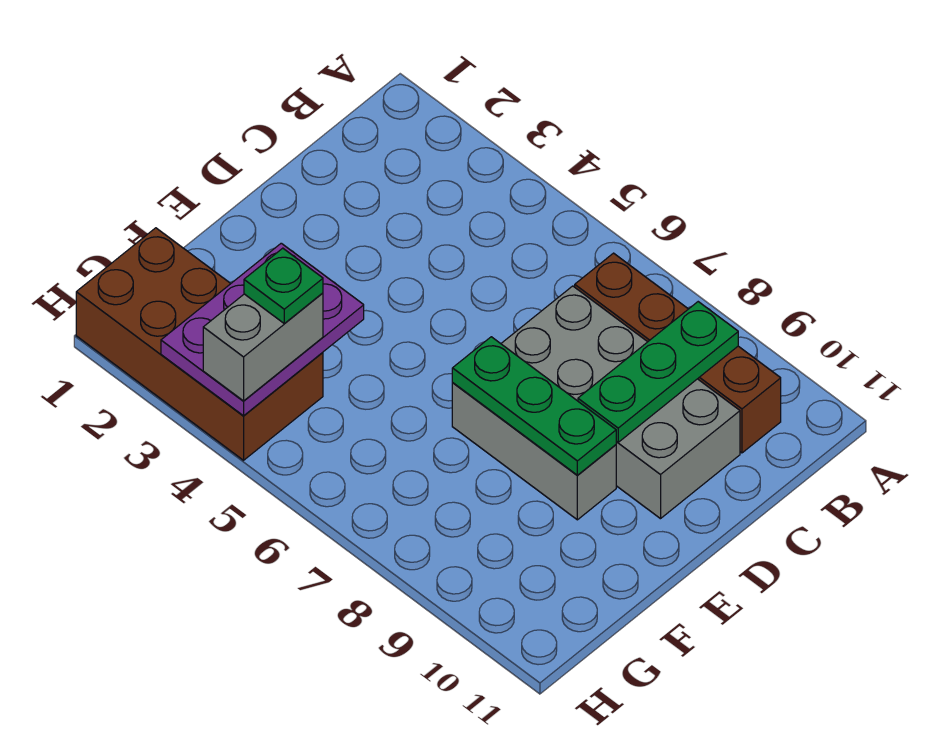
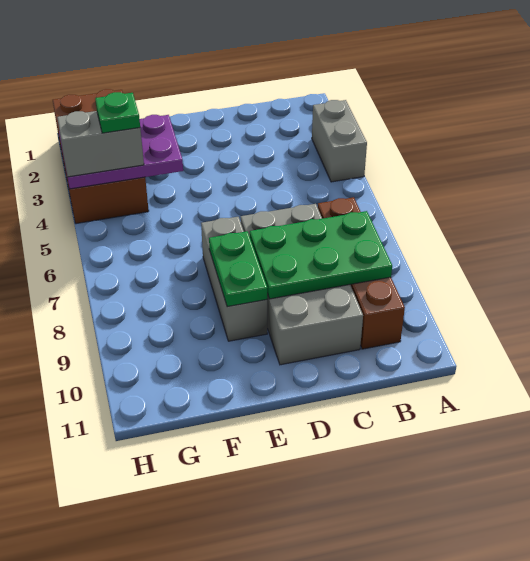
none -> grey 1x2 brick [312,100,367,182]
green 1x3 plate [578,302,738,442] -> green 2x3 plate [250,211,392,299]
green 1x3 plate [452,337,616,475] -> green 1x2 plate [209,231,267,307]

